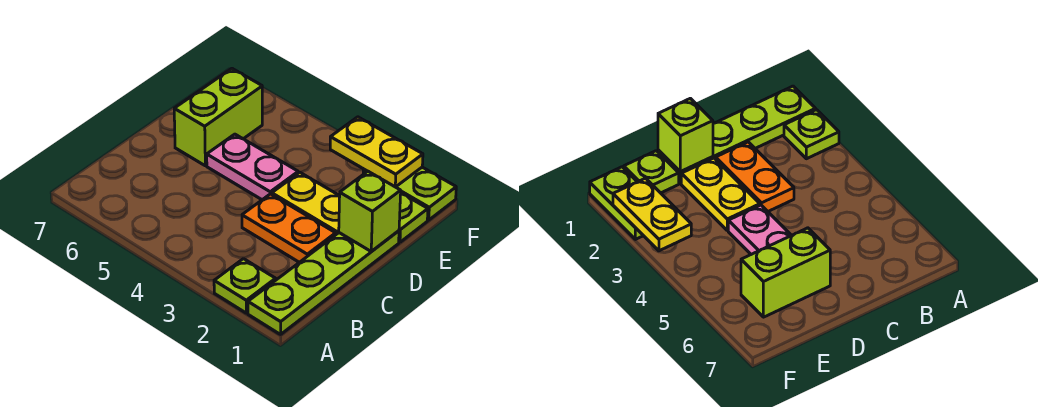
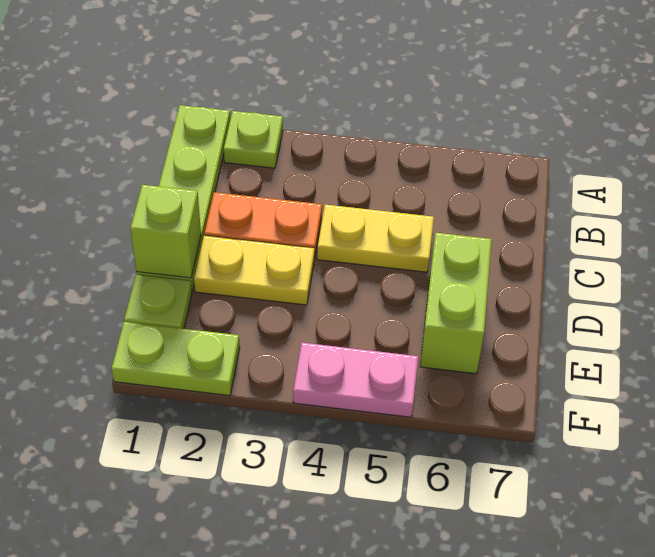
pink 1x2 plate [207,134,298,200] -> pink 1x2 plate moved to [293,343,418,417]
yellow 1x2 plate [330,117,423,187] -> yellow 1x2 plate moved to [317,205,434,272]

